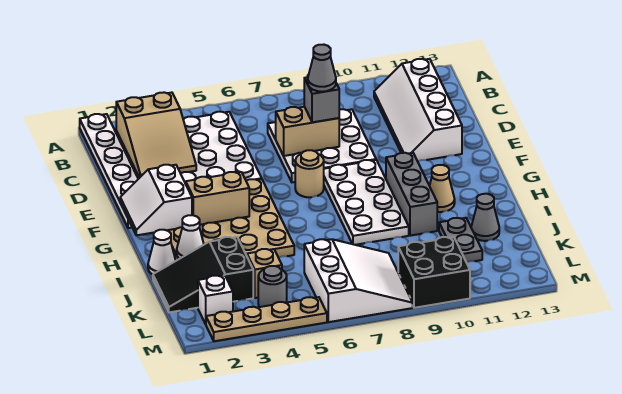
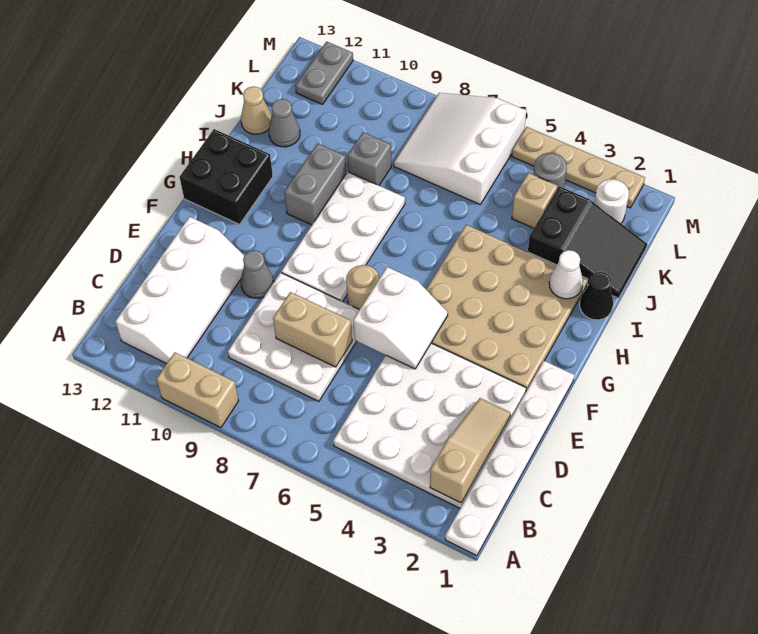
tan 2x3 slope [116,92,196,178] -> tan 1x3 slope [430,398,511,503]
grey 1x1 brick [304,77,339,122] -> grey 1x1 brick moved to [347,132,391,185]
grey 1x1 cone [308,45,336,92] -> grey 1x1 cone moved to [241,250,274,298]
white 2x2 slope [120,165,192,235] -> white 2x2 slope moved to [353,267,448,369]
tan 1x2 brick [186,172,249,225] -> tan 1x2 brick moved to [156,352,239,428]
grey 1x3 brick [386,153,437,236] -> grey 1x2 brick [284,144,346,225]
tan 1x1 cone [430,165,455,212] -> tan 1x1 cone moved to [241,86,272,134]
white 1x1 cone [148,230,176,274] -> black 1x1 cone [580,272,613,320]
grey 1x2 plate [439,218,482,263] -> grey 1x2 plate moved to [295,42,353,104]
white 1x1 brick [198,276,233,324] -> white 1x1 round brick [594,179,629,223]
black 2x2 brick [398,237,470,308] -> black 2x2 brick moved to [180,129,273,224]

